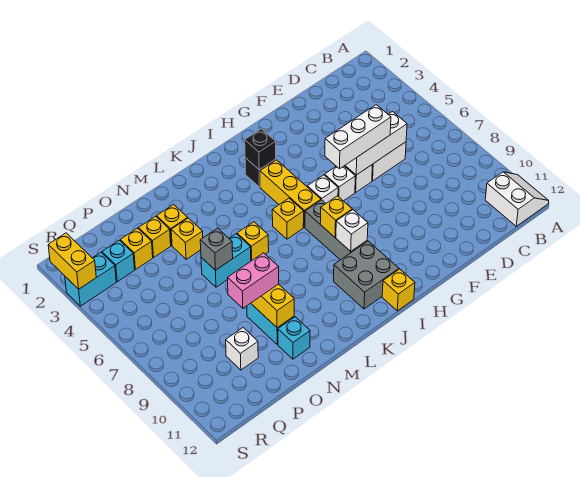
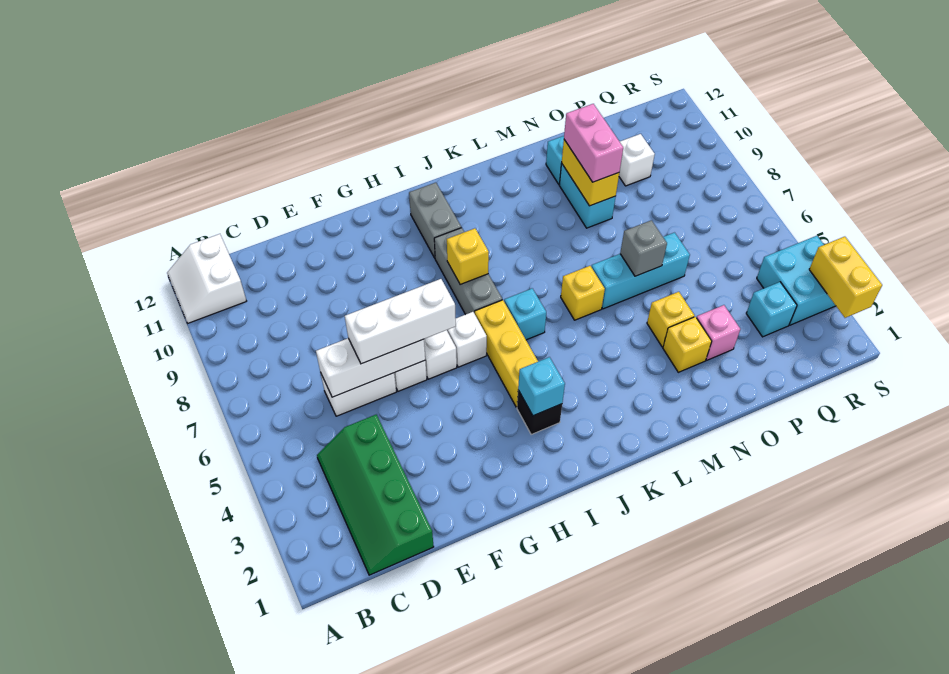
none -> green 2x4 slope [317,415,434,575]
black 1x1 brick [245,129,276,170] -> cyan 1x1 brick [518,357,565,416]
white 1x1 brick [336,210,368,251] -> none
grey 2x2 brick [334,241,399,309] -> grey 1x2 brick [409,183,461,258]
yellow 1x1 brick [382,269,415,311] -> none
yellow 1x1 brick [272,198,304,239] -> cyan 1x1 brick [504,288,546,340]
cyan 1x2 brick [201,234,251,287] -> cyan 1x3 brick [591,233,690,309]
pink 1x2 brick [228,253,279,308] -> pink 1x2 brick turned to [564,104,623,182]
yellow 1x1 brick [139,216,171,257] -> pink 1x1 brick [696,305,740,360]
yellow 1x1 brick [120,228,153,270] -> none
cyan 1x2 brick [65,252,116,306] -> cyan 2x2 brick [757,236,836,325]

